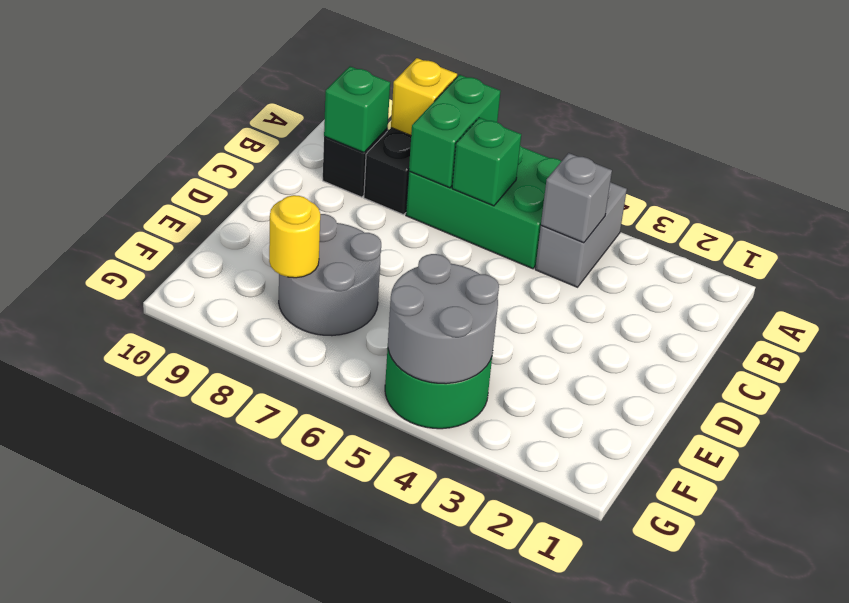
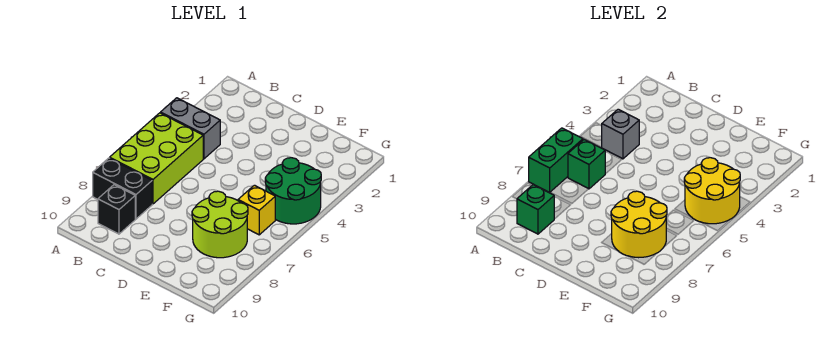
green 2x3 brick [406,146,561,269] -> lime 2x3 brick [110,113,203,204]
green 1x2 brick [409,75,501,188] -> green 1x2 brick turned to [529,128,583,193]
yellow 1x1 brick [391,58,457,135] -> yellow 1x1 brick moved to [238,185,275,235]
grey 2x2 round brick [279,214,381,336] -> lime 2x2 round brick [192,191,248,258]
grey 2x2 round brick [388,254,499,384] -> yellow 2x2 round brick [684,158,740,224]
yellow 1x1 round brick [269,195,320,278] -> yellow 2x2 round brick [611,191,667,258]

